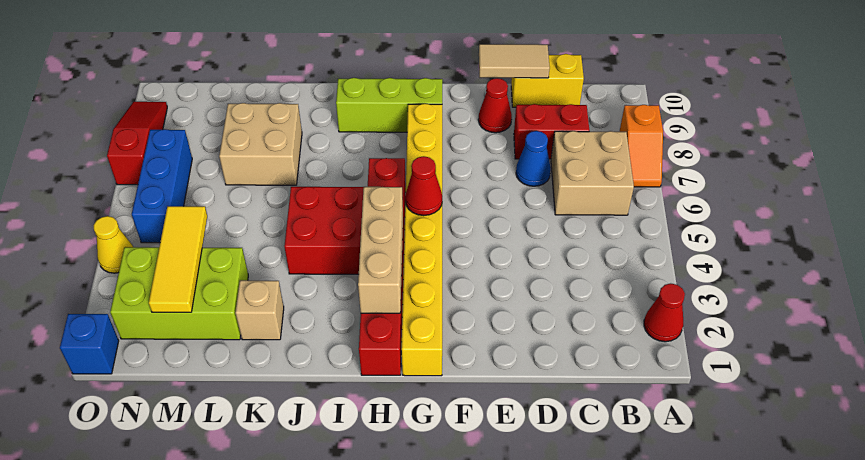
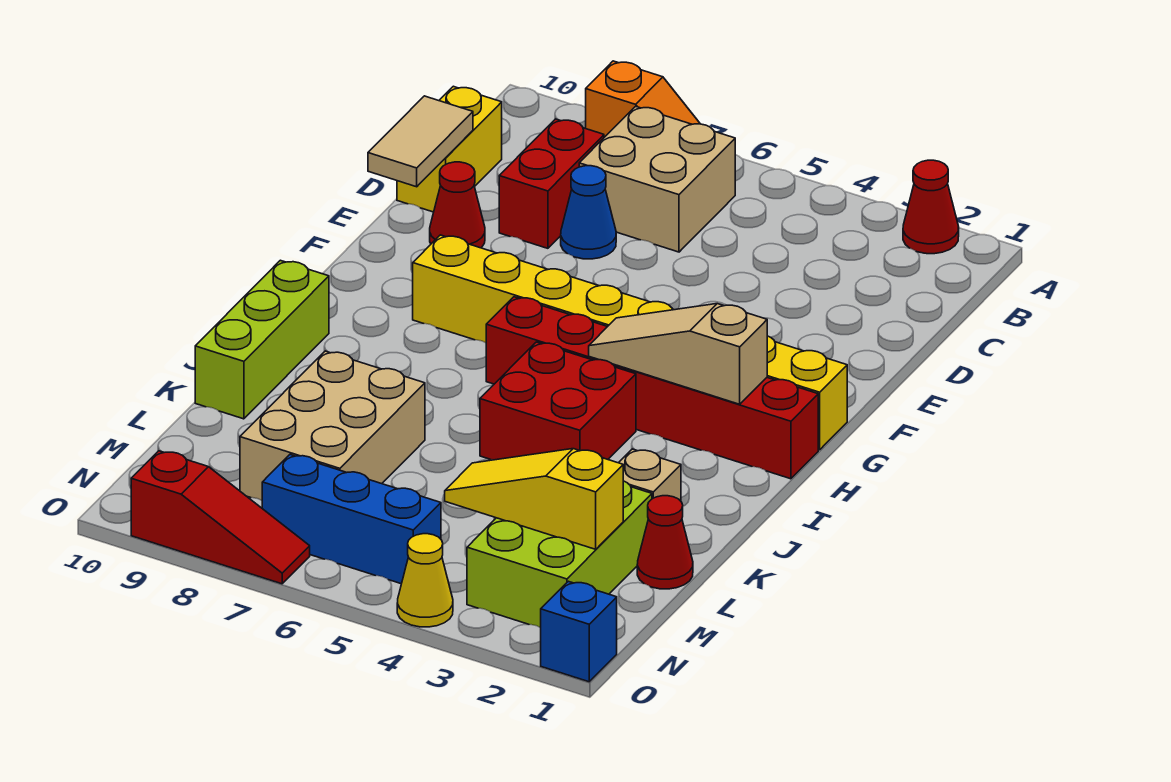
red 1x1 cone [405,156,442,216] -> red 1x1 cone moved to [637,496,693,589]
lime 1x3 brick [336,78,442,132] -> lime 1x3 brick moved to [195,260,329,419]
tan 1x3 brick [358,187,403,313] -> tan 1x3 slope [589,304,767,404]
tan 2x2 brick [219,103,302,185] -> tan 2x3 brick [240,351,425,500]
yellow 1x3 tile [149,206,207,312] -> yellow 1x3 slope [445,449,623,549]
red 1x3 slope [107,102,167,185] -> red 1x3 slope turned to [131,451,310,584]

